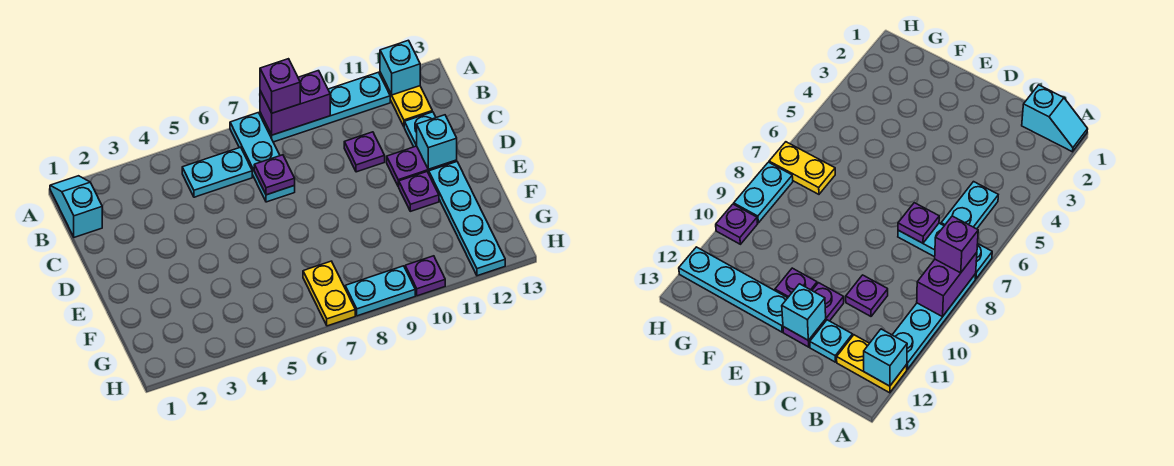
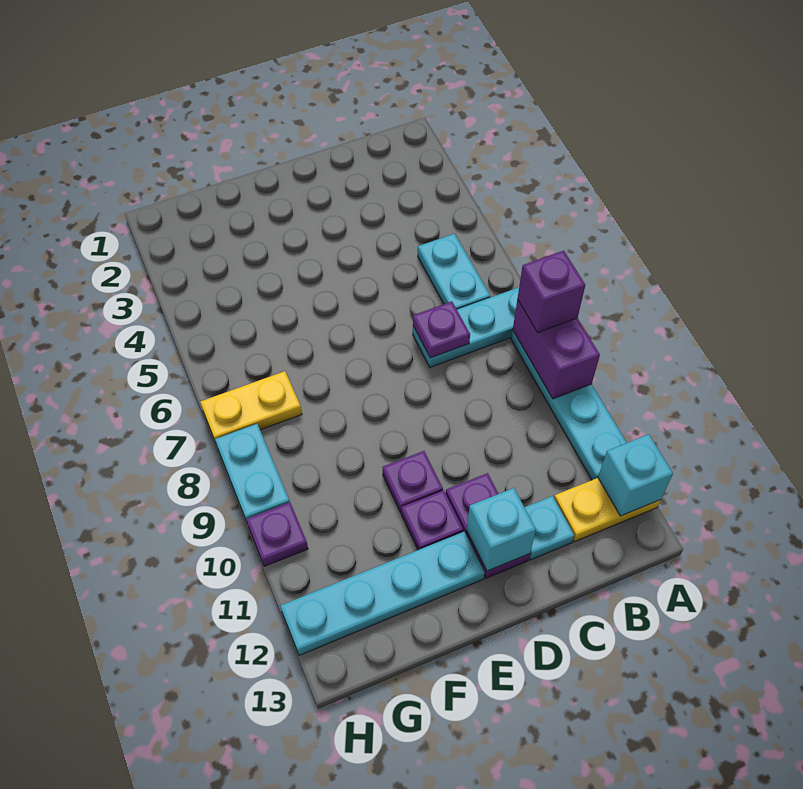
cyan 1x2 slope [50,176,102,237] -> none
purple 1x1 plate [344,132,385,172] -> purple 1x1 plate moved to [382,451,443,512]

